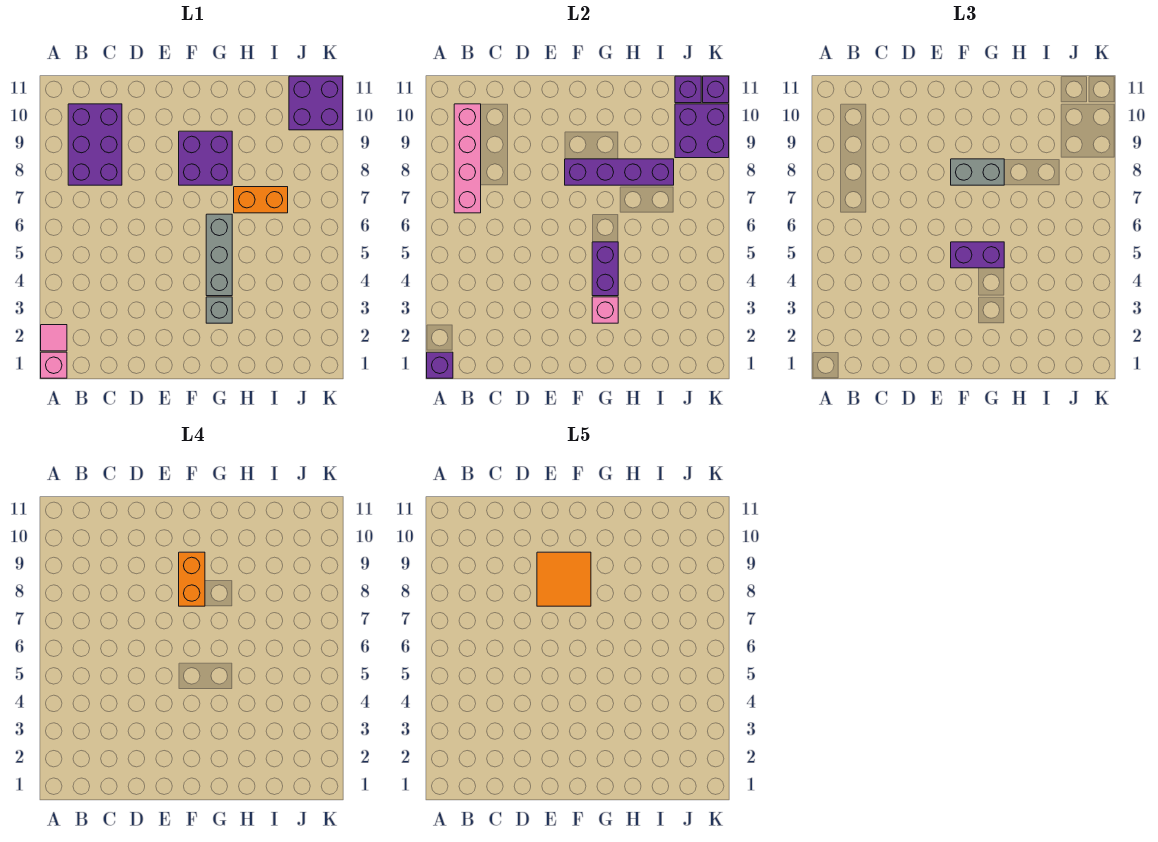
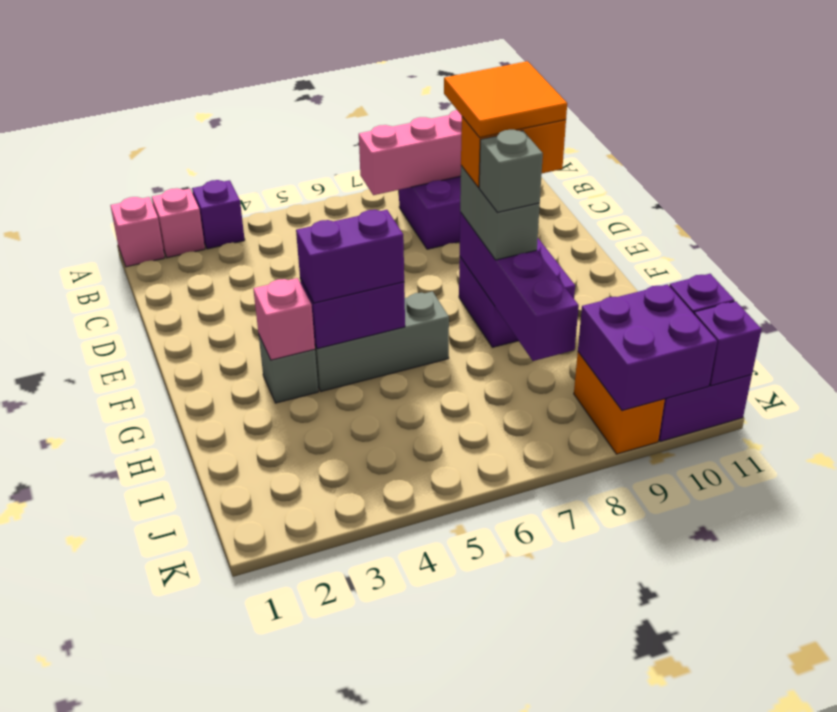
purple 1x1 brick [427,352,453,378] -> purple 1x1 brick moved to [192,180,245,249]
pink 1x1 tile [41,325,67,351] -> pink 1x1 brick [152,188,205,258]
purple 1x2 brick [951,242,1004,268] -> purple 1x2 brick turned to [296,210,404,303]
none -> grey 1x1 brick [479,130,543,212]
orange 1x2 brick [234,187,288,213] -> orange 1x2 brick moved to [574,352,665,454]

